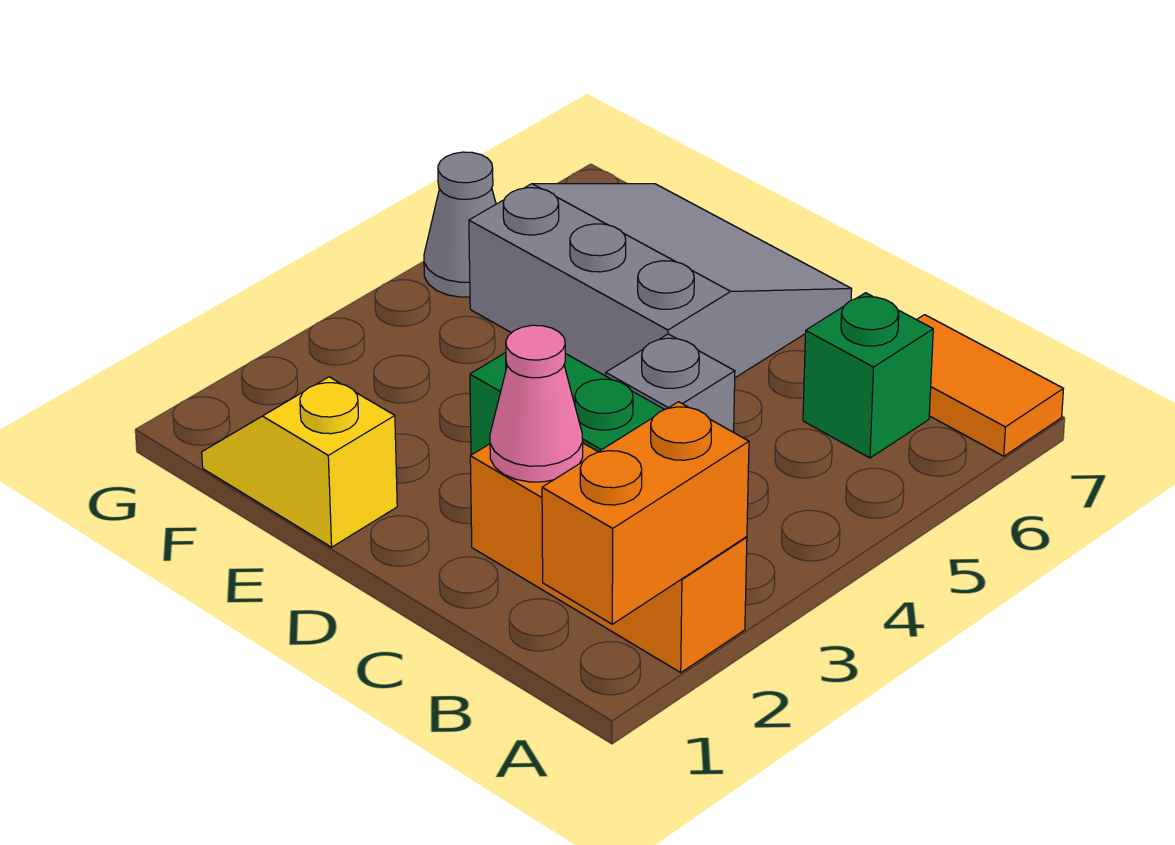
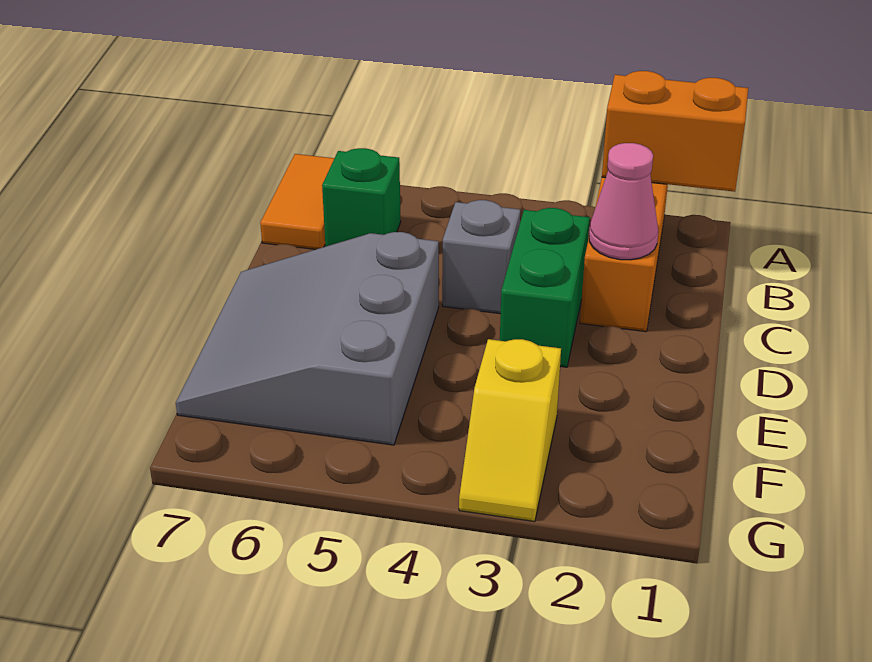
yellow 1x2 slope [202,377,397,547] -> yellow 1x2 slope moved to [459,339,561,522]
grey 1x1 cone [424,152,496,297] -> none

